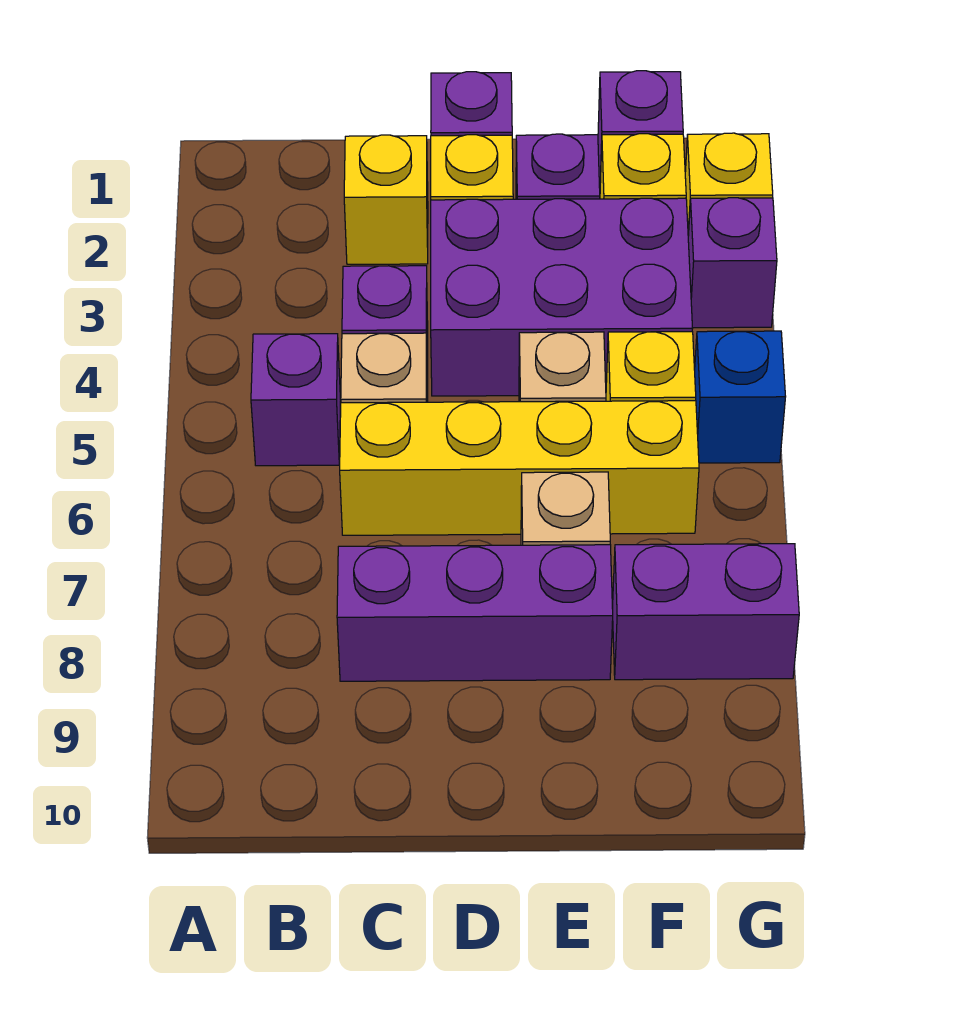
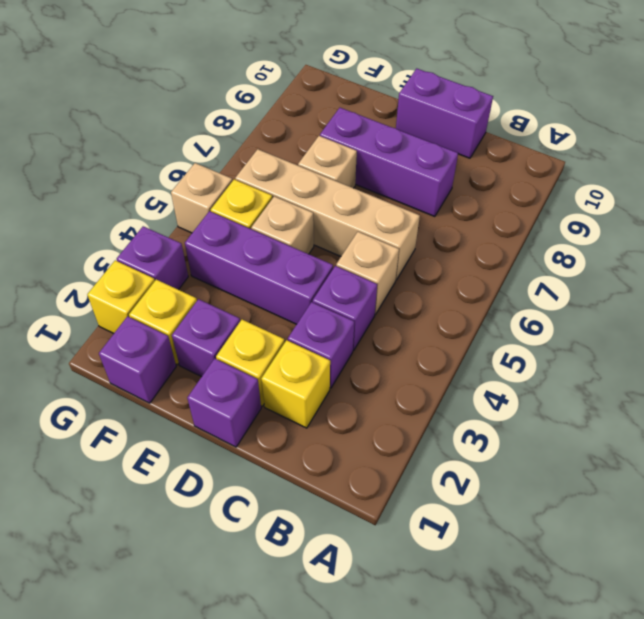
purple 1x1 brick [251,334,341,466] -> purple 1x1 brick moved to [288,302,354,388]
yellow 1x4 brick [340,401,699,535] -> tan 1x4 brick [235,149,420,280]
purple 2x3 brick [431,198,693,396] -> purple 1x3 brick [185,211,333,324]
purple 1x2 brick [612,544,799,680] -> purple 1x2 brick moved to [396,69,493,158]
blue 1x1 brick [695,331,786,463] -> tan 1x1 brick [171,163,232,233]

